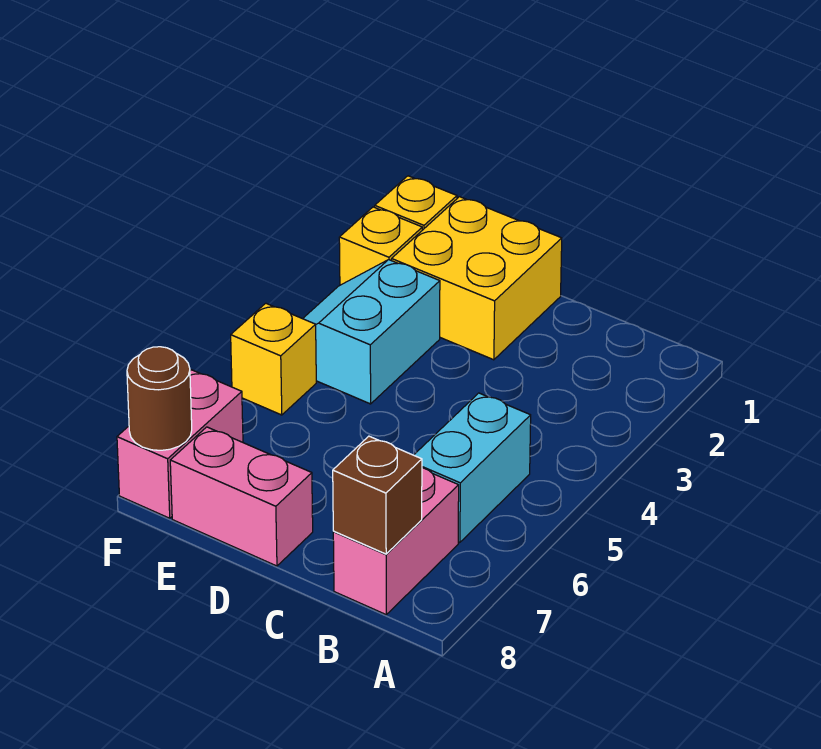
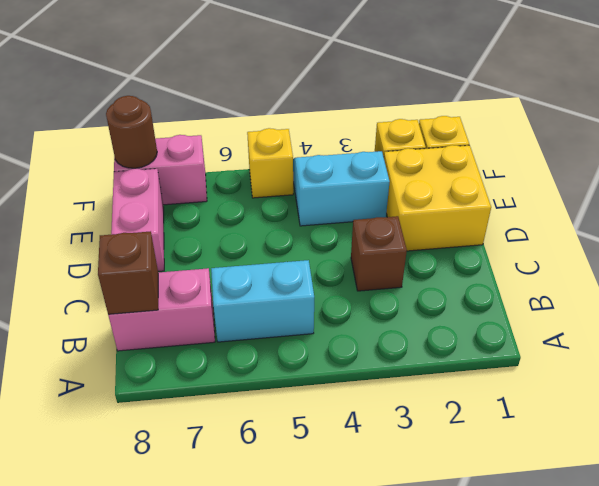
none -> brown 1x1 brick [351,216,407,291]

